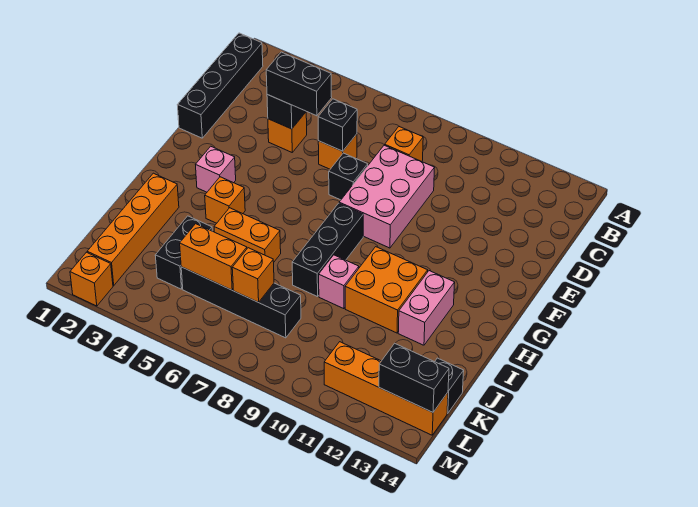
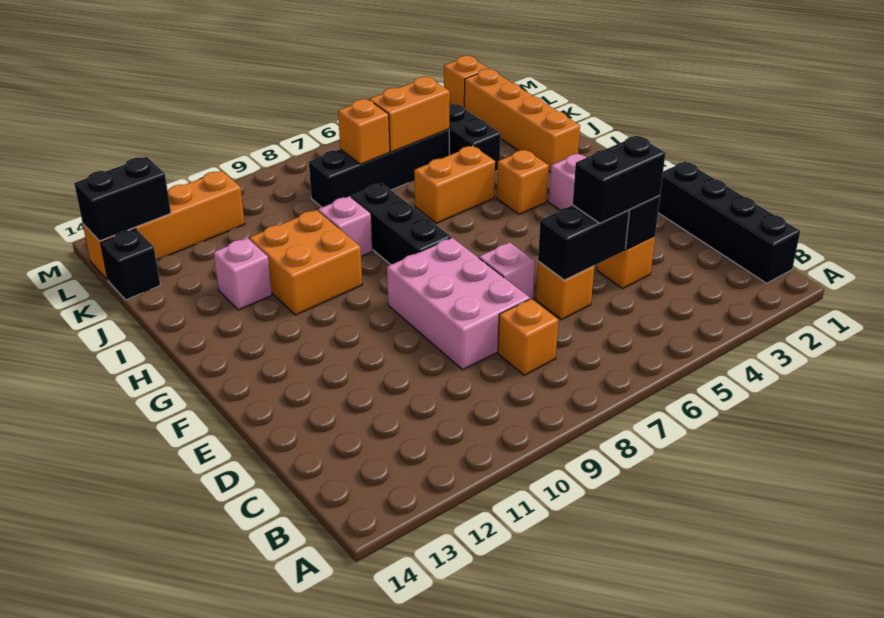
black 1x1 brick [318,99,357,151] -> black 1x2 brick [538,205,630,280]
black 1x1 brick [329,153,368,200] -> pink 1x1 brick [479,242,535,299]
pink 1x2 brick [398,271,455,345] -> pink 1x1 brick [214,238,272,310]

